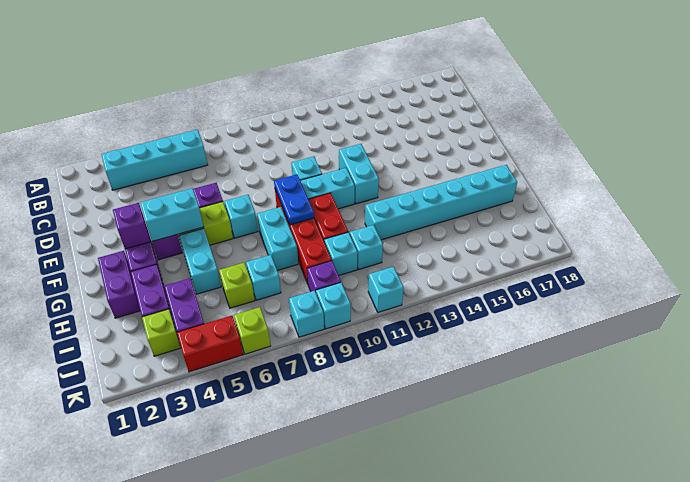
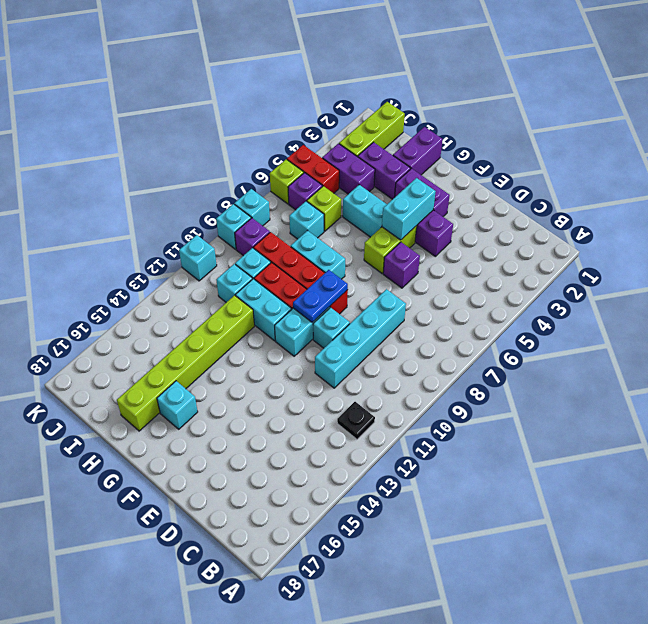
cyan 1x4 brick [101,130,208,190] -> cyan 1x4 brick moved to [315,289,406,388]
none -> black 1x1 plate [337,402,375,439]
cyan 1x2 brick [339,144,379,204] -> cyan 1x2 brick moved to [236,279,291,341]
purple 1x1 brick [113,203,151,249] -> purple 1x1 brick moved to [288,173,322,210]
cyan 1x1 brick [224,195,258,238] -> cyan 1x1 brick moved to [157,381,198,429]
blue 1x2 plate [274,174,314,225] -> blue 1x2 plate turned to [293,270,348,322]
purple 1x2 brick [98,251,140,318] -> purple 1x2 brick turned to [393,127,443,175]
cyan 1x6 brick [365,165,517,240] -> lime 1x6 brick [117,295,254,431]
lime 1x1 brick [142,309,181,356] -> lime 1x3 brick [339,102,405,157]
red 1x2 brick [177,316,243,372] -> red 1x2 brick turned to [287,145,339,193]

